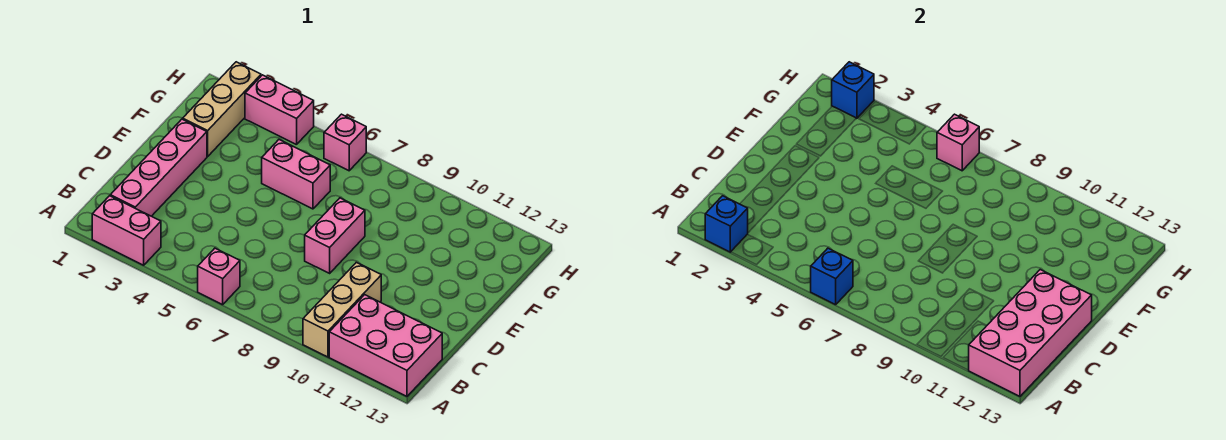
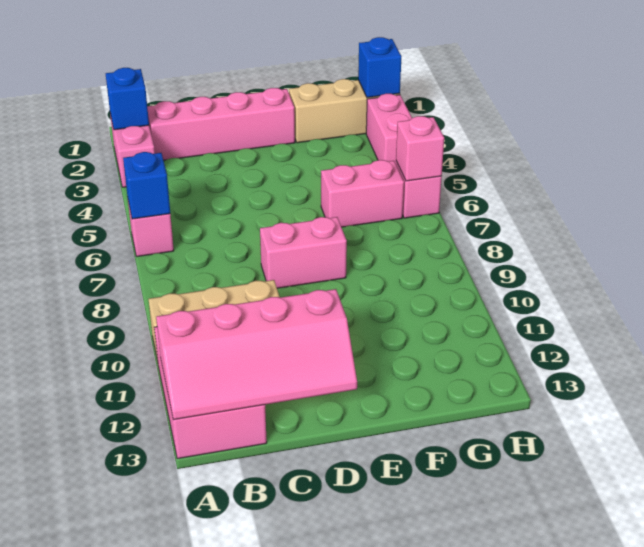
pink 2x4 brick [969,270,1092,396] -> pink 2x4 slope [156,289,357,420]
pink 1x2 brick [262,140,330,209] -> pink 1x2 brick turned to [321,160,404,227]

